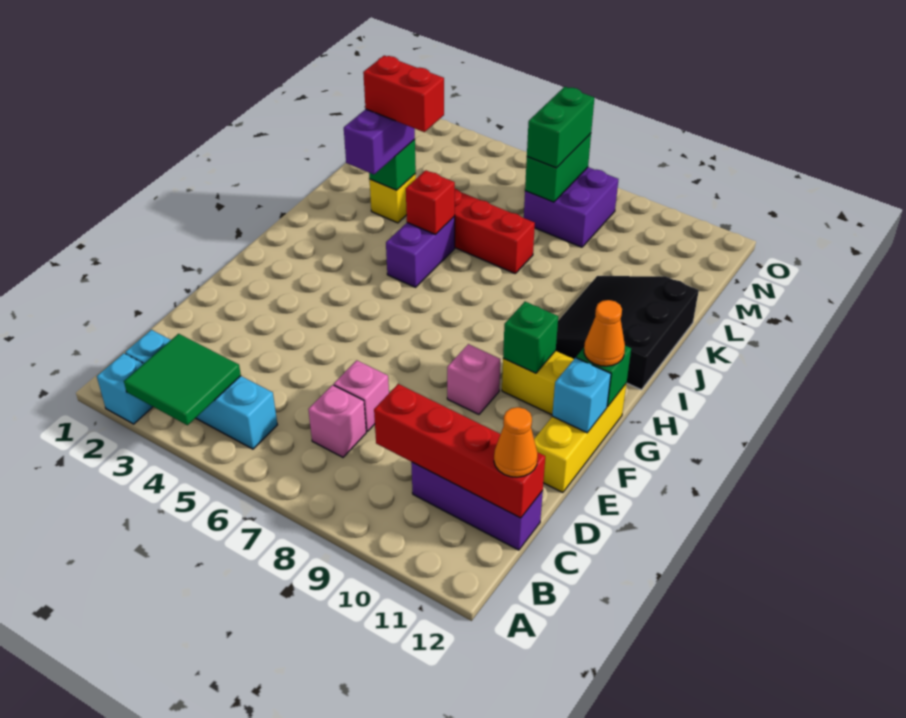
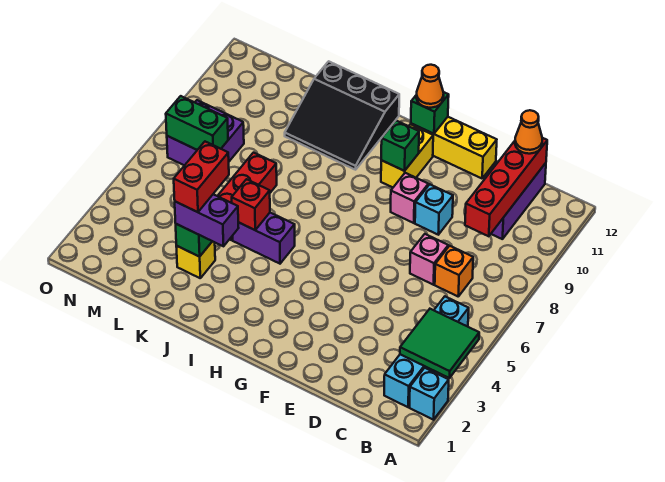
pink 1x1 brick [308,385,366,457] -> orange 1x1 brick [435,246,473,296]
cyan 1x1 brick [552,358,611,433] -> cyan 1x1 brick moved to [415,184,453,235]
green 1x2 brick [527,87,594,168] -> none

